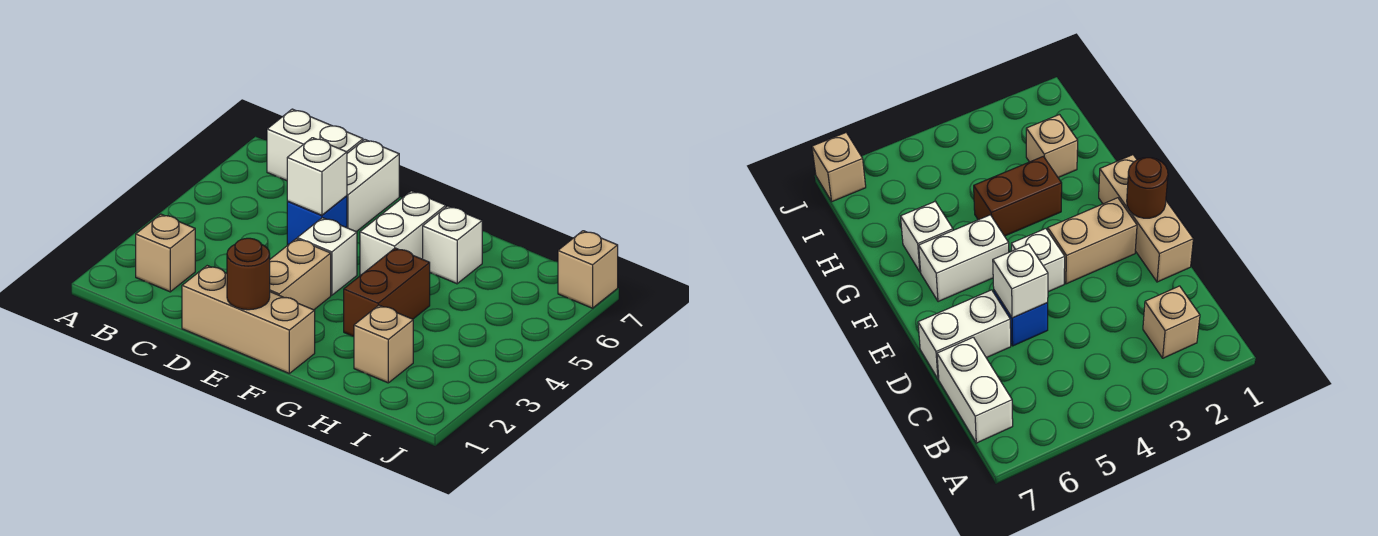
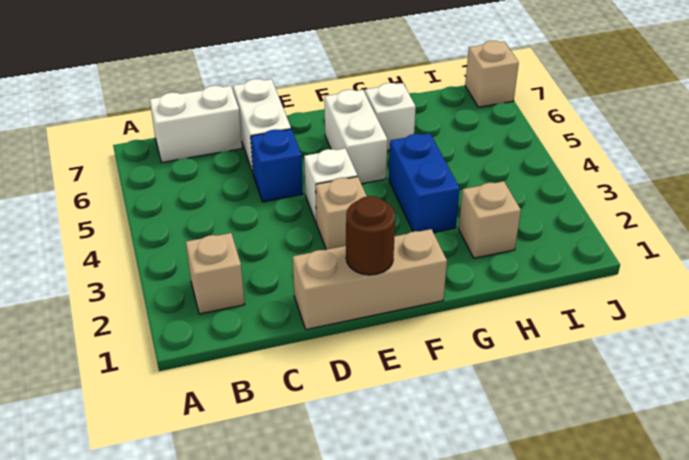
white 1x1 brick [287,138,347,215] -> none
tan 1x2 brick [270,239,331,310] -> tan 1x1 brick [316,177,367,250]
brown 1x2 brick [344,248,430,336] -> blue 1x2 brick [389,133,460,232]

